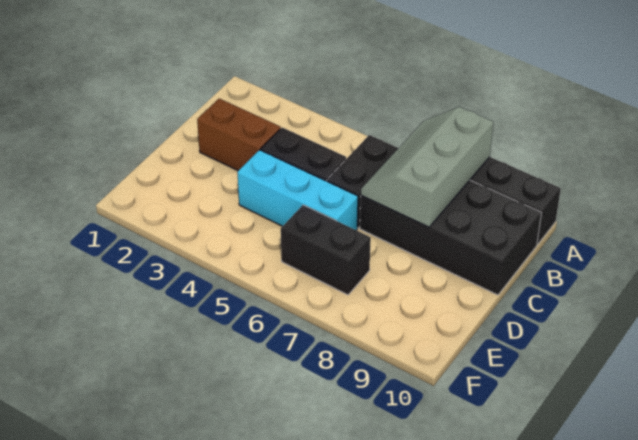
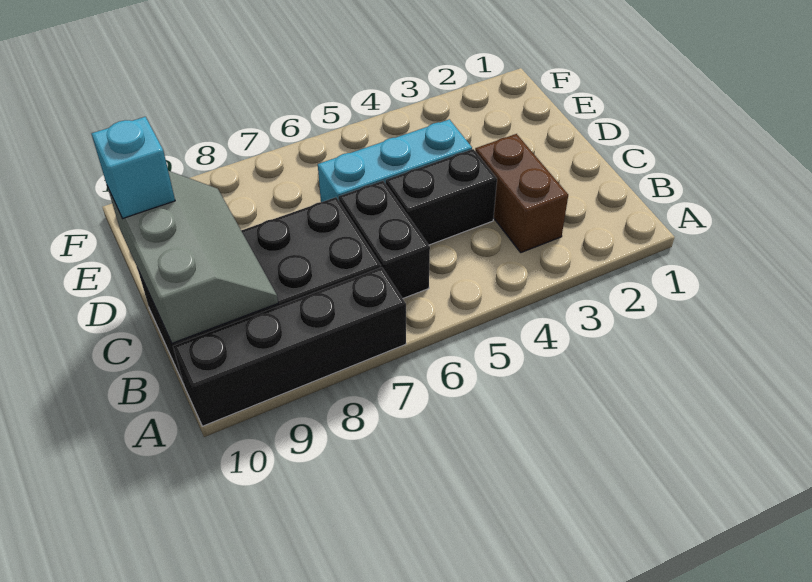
grey 2x3 slope [361,107,494,227] -> grey 2x3 slope moved to [108,171,278,343]
brown 1x2 brick [197,99,281,171] -> brown 1x2 brick turned to [475,134,568,252]
none -> cyan 1x1 brick [92,117,175,219]
black 1x2 brick [281,205,371,295] -> none

